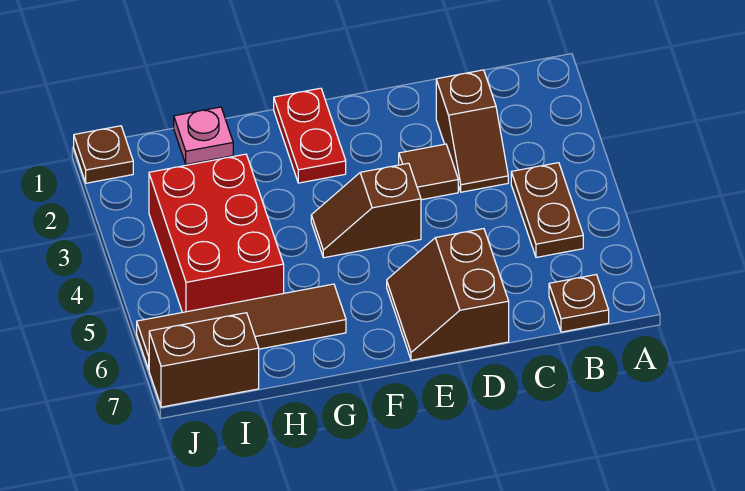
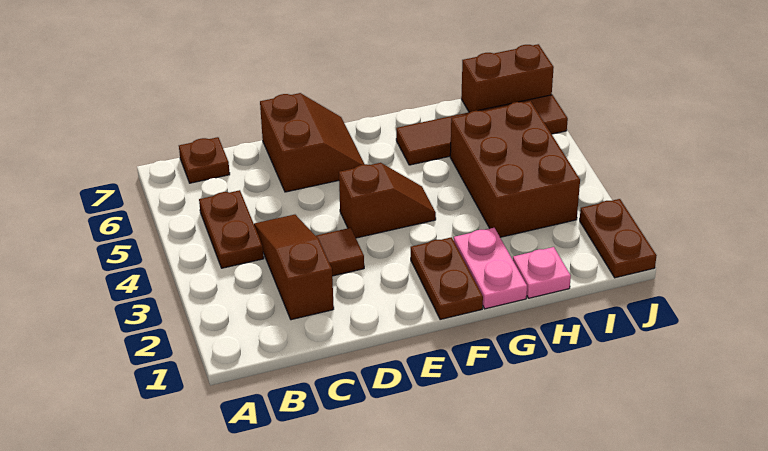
brown 1x2 slope [436,70,508,192] -> brown 1x3 slope [254,215,334,320]
red 1x2 plate [274,88,346,183] -> brown 1x2 plate [411,237,483,319]
none -> pink 1x2 plate [454,228,527,309]
red 2x3 brick [149,154,284,312] -> brown 2x3 brick [450,101,580,237]
brown 1x1 plate [74,126,133,183] -> brown 1x2 plate [580,199,657,278]

